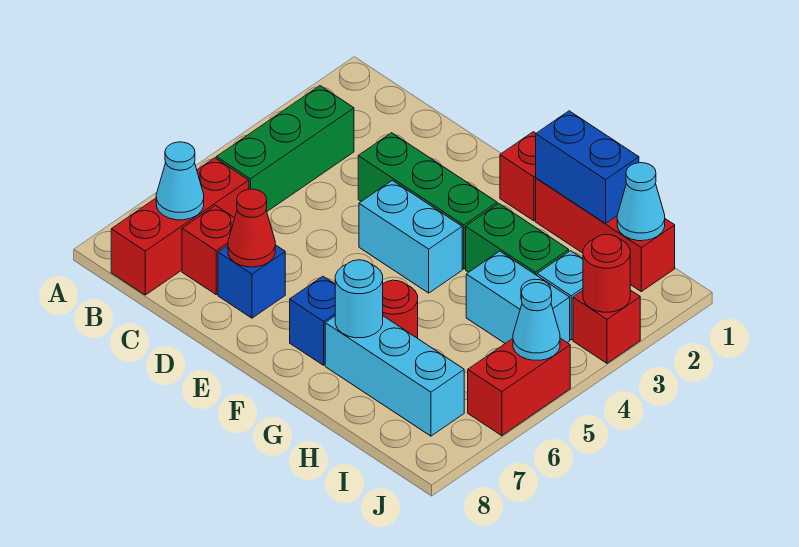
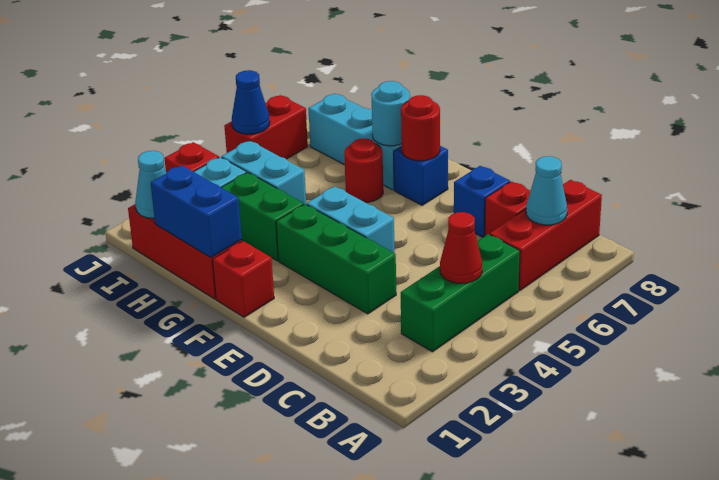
red 1x1 cone [228,189,275,267] -> red 1x1 cone moved to [440,212,482,283]
red 1x1 round brick [583,234,630,312] -> red 1x1 round brick moved to [401,95,440,161]
cyan 1x1 cone [513,283,560,360] -> blue 1x1 cone [232,70,270,134]

